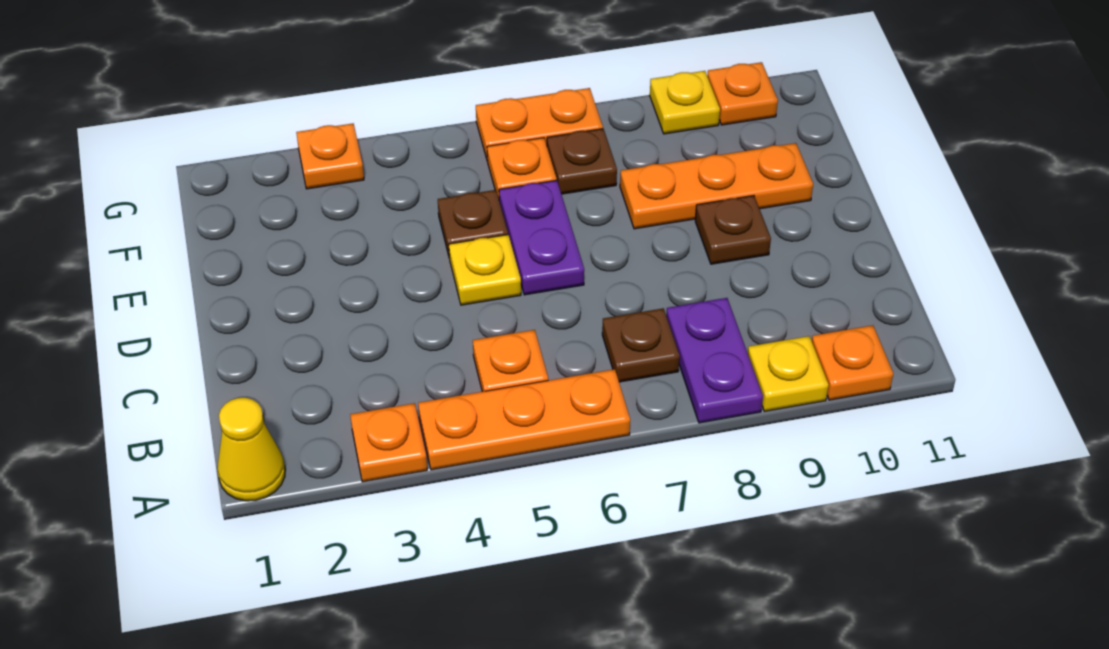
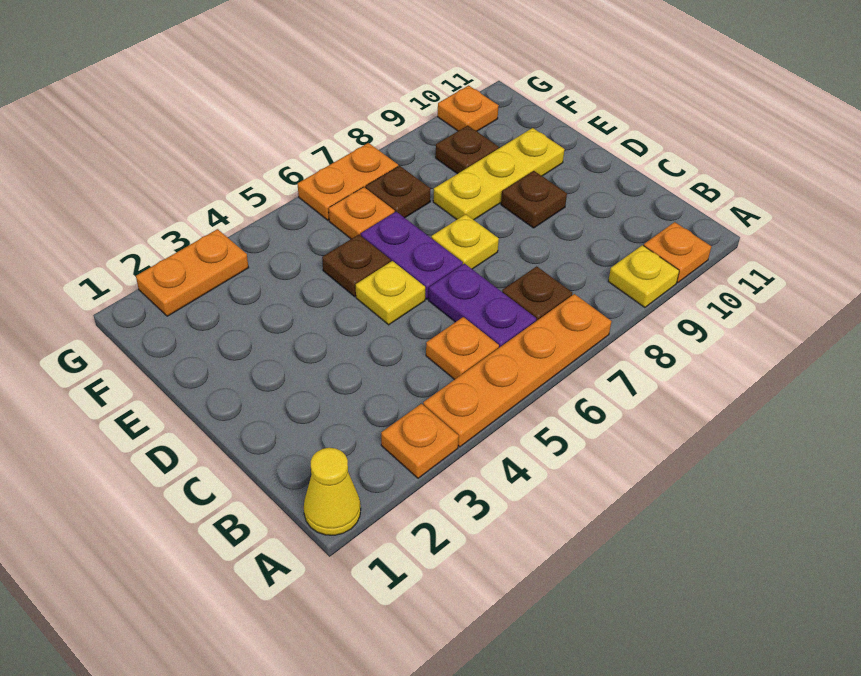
orange 1x3 plate [418,369,630,470] -> orange 1x4 plate [423,294,612,447]
purple 1x2 plate [666,298,763,423] -> purple 1x2 plate moved to [429,263,536,348]
orange 1x3 plate [620,143,813,229] -> yellow 1x3 plate [433,128,565,220]
none -> brown 1x1 plate [436,126,499,174]
orange 1x1 plate [296,123,364,189] -> orange 1x2 plate [136,229,249,316]
yellow 1x1 plate [650,71,720,134] -> yellow 1x1 plate moved to [431,214,499,269]

